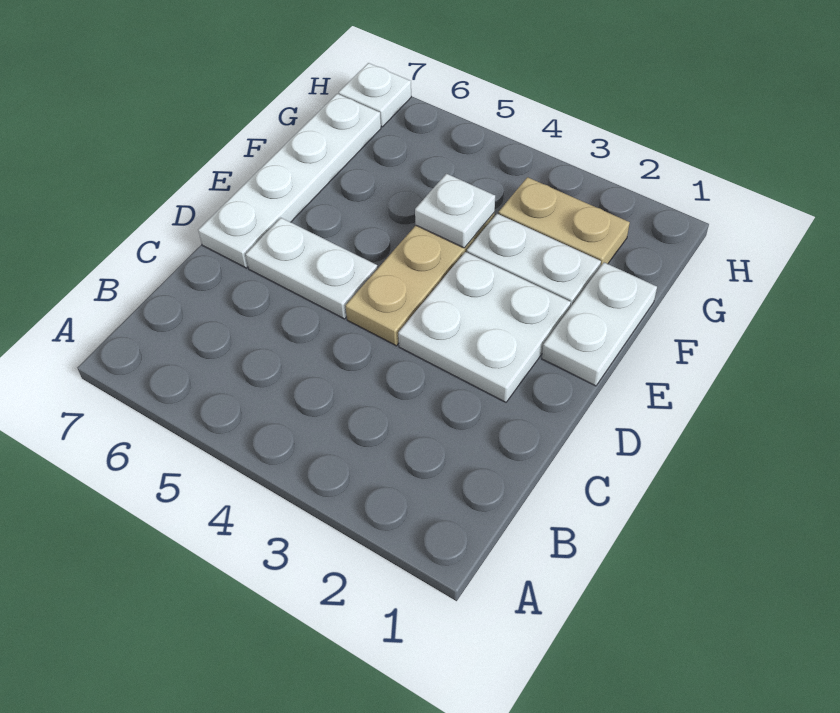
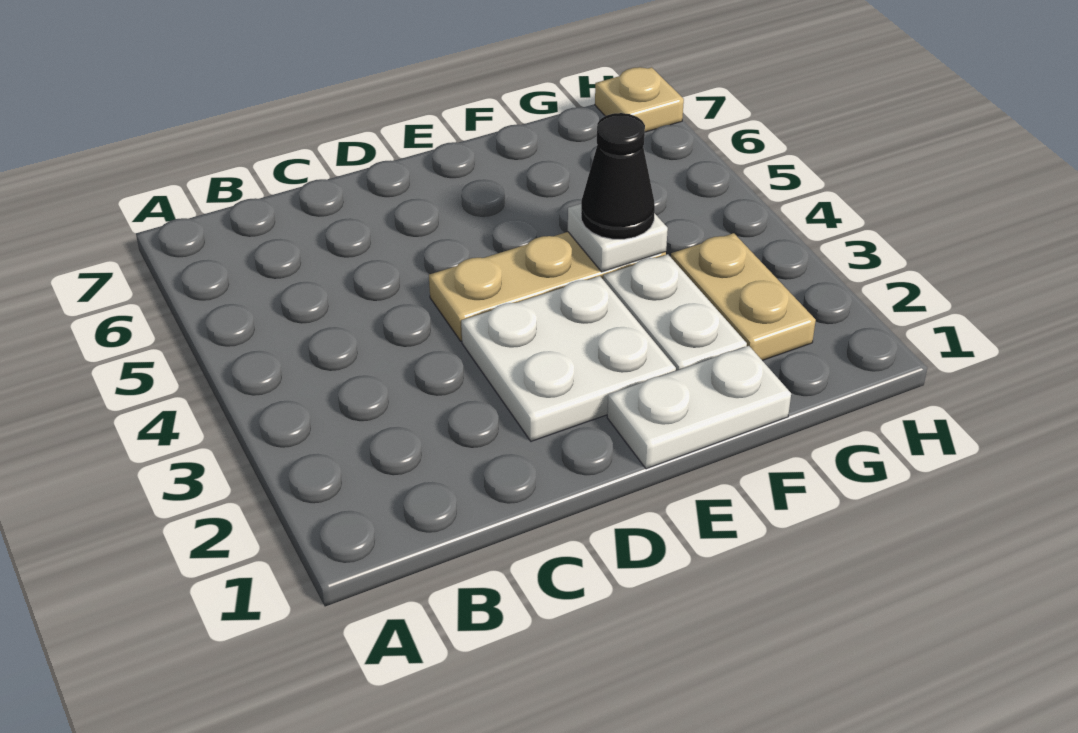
white 1x2 plate [246,218,377,319] -> none
white 1x4 plate [198,94,381,268] -> none
none -> black 1x1 cone [581,113,655,239]
white 1x1 plate [339,63,411,127] -> tan 1x1 plate [595,67,684,132]

